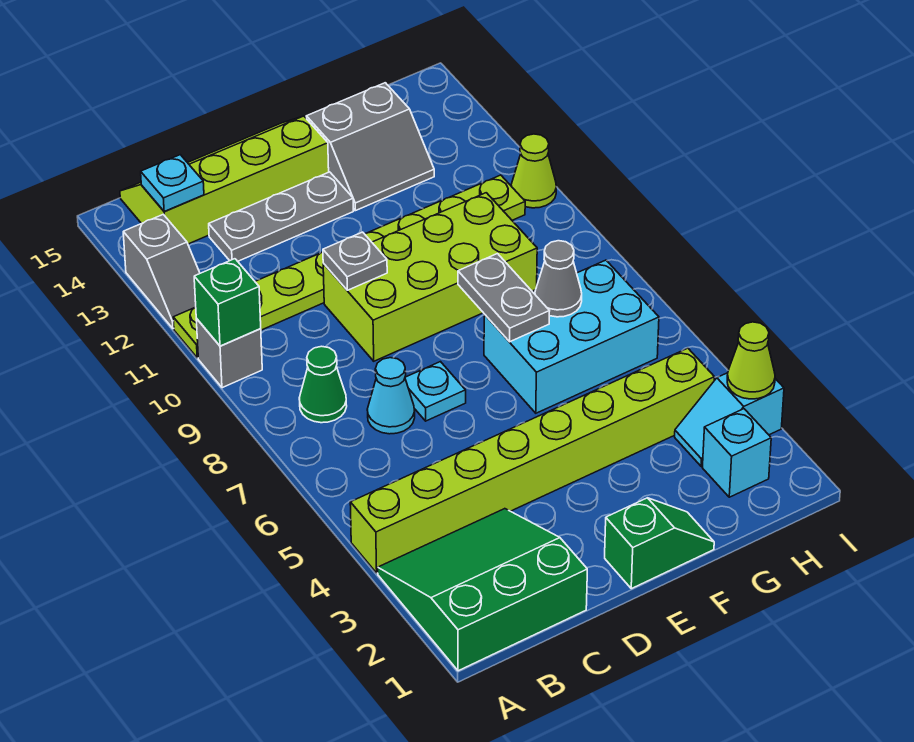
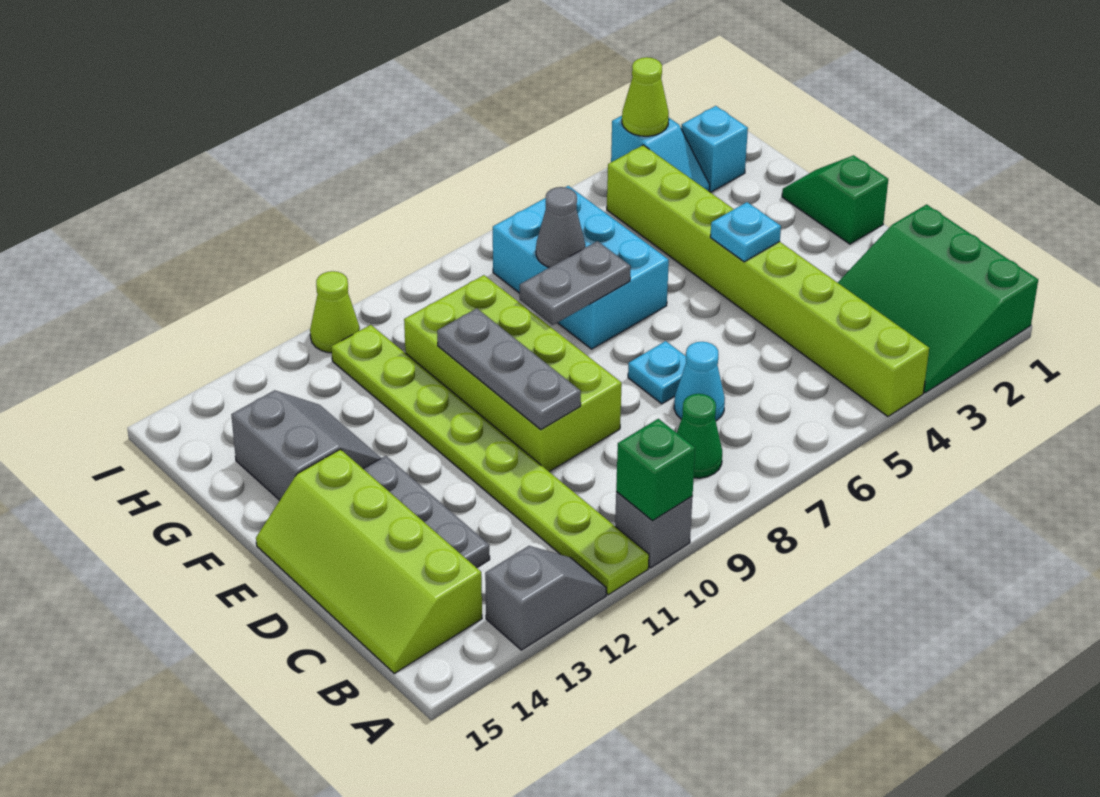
cyan 1x1 plate [141,155,204,212] -> cyan 1x1 plate moved to [710,202,781,262]
grey 1x1 plate [323,232,387,290] -> grey 1x3 plate [437,308,581,429]

